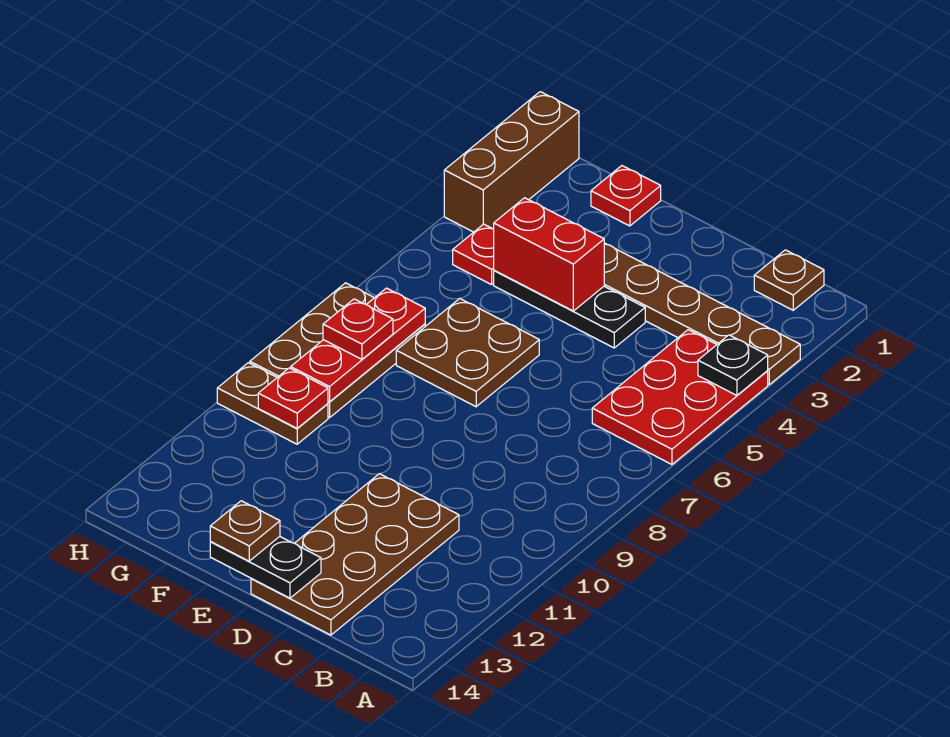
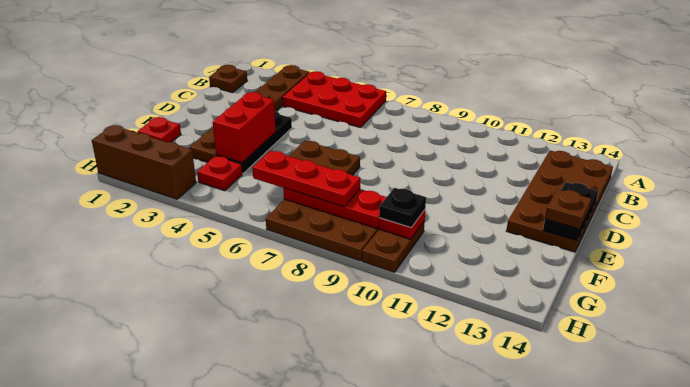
black 1x1 plate [698,335,768,395] -> black 1x1 plate moved to [379,188,426,228]
brown 2x4 plate [251,474,459,635] -> brown 2x4 plate turned to [506,151,613,252]
red 1x1 plate [323,299,393,359] -> red 1x3 plate [253,151,360,207]

